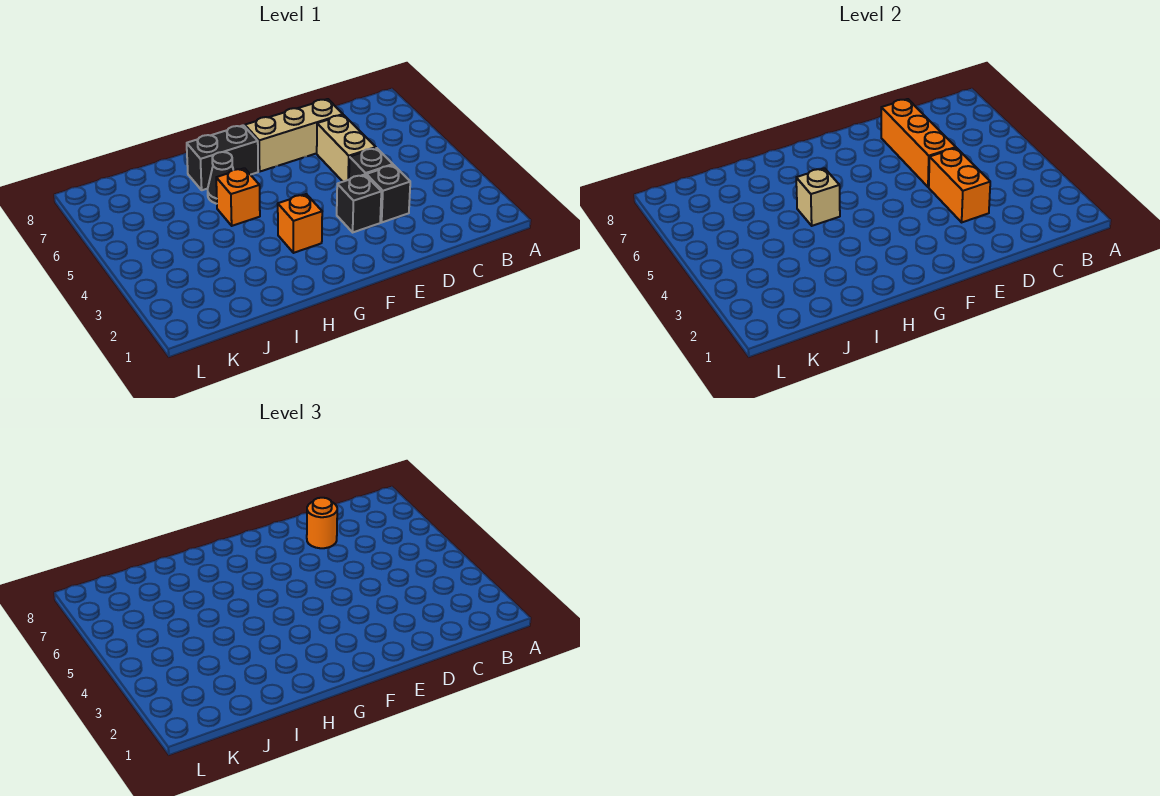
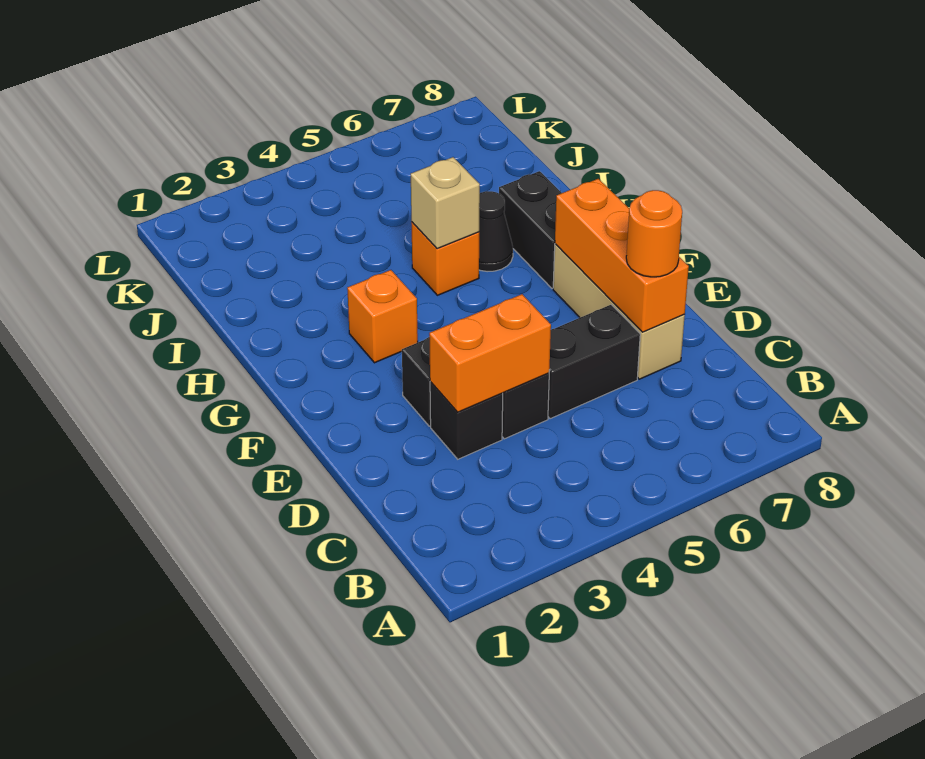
tan 1x2 brick [317,115,376,182] -> black 1x2 brick [548,305,640,419]
orange 1x3 brick [881,99,956,187] -> orange 1x3 brick turned to [555,179,689,332]

